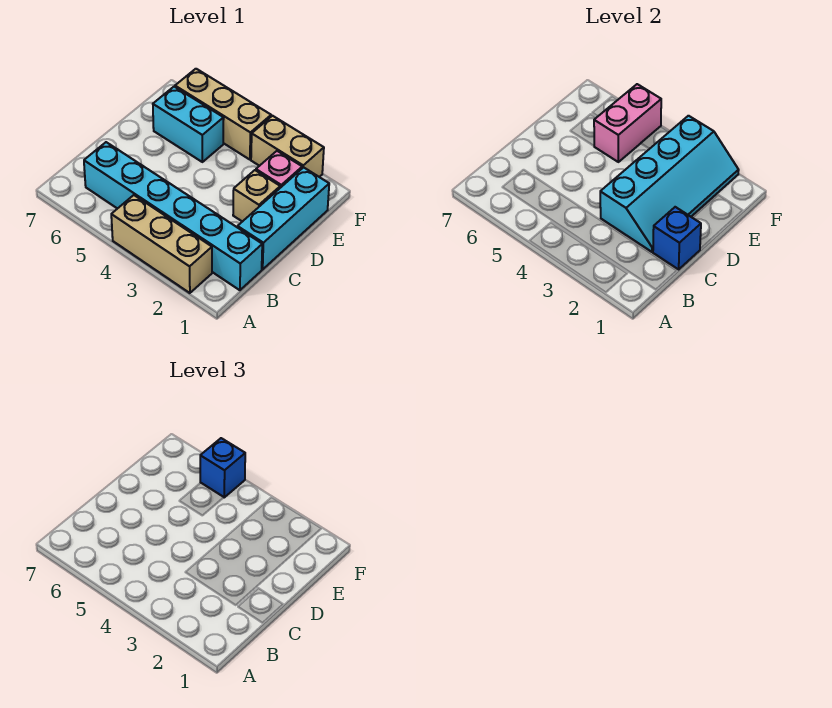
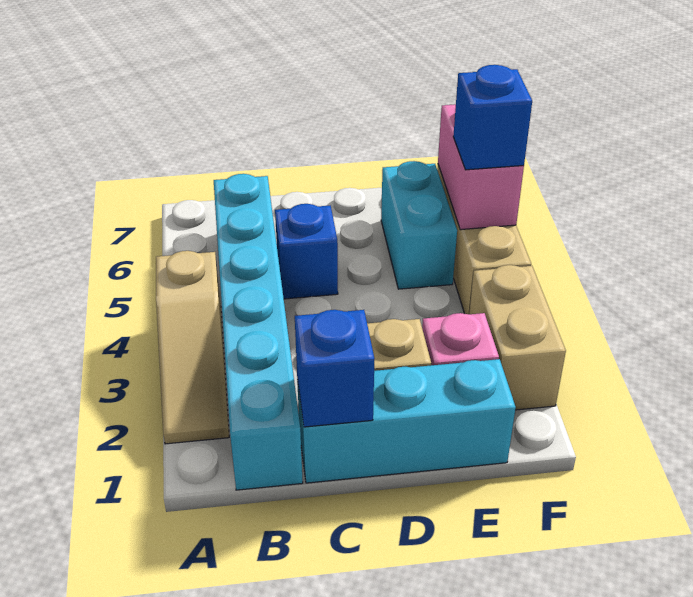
tan 1x3 brick [111,195,212,293] -> tan 1x3 slope [156,251,229,444]
cyan 2x4 slope [600,116,739,252] -> none
none -> blue 1x1 brick [275,204,338,299]
pink 1x2 brick [594,84,661,162] -> pink 1x2 brick turned to [438,104,524,230]

